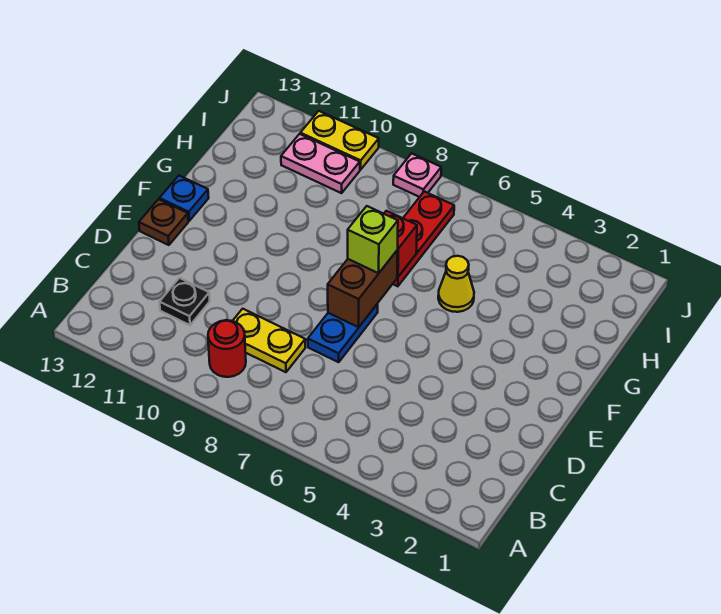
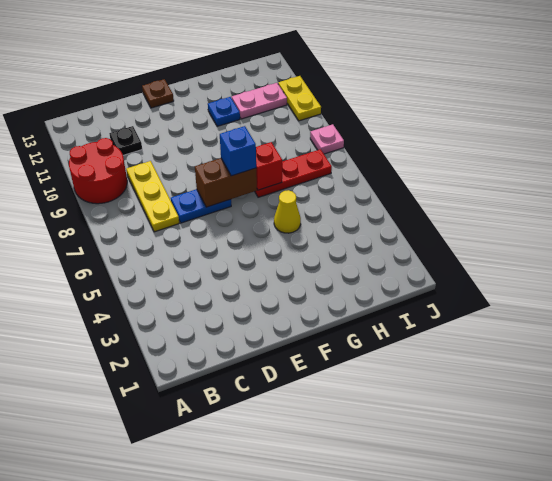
red 1x1 round brick [208,320,246,377] -> red 2x2 round brick [69,138,127,204]
yellow 1x2 plate [233,309,305,372] -> yellow 1x3 plate [126,161,179,232]
lime 1x1 brick [348,206,398,273] -> blue 1x1 brick [220,126,256,176]
blue 1x1 plate [159,176,209,221] -> blue 1x1 plate moved to [208,97,240,126]
pink 1x2 plate [281,134,360,193] -> pink 1x2 plate turned to [232,83,287,119]

